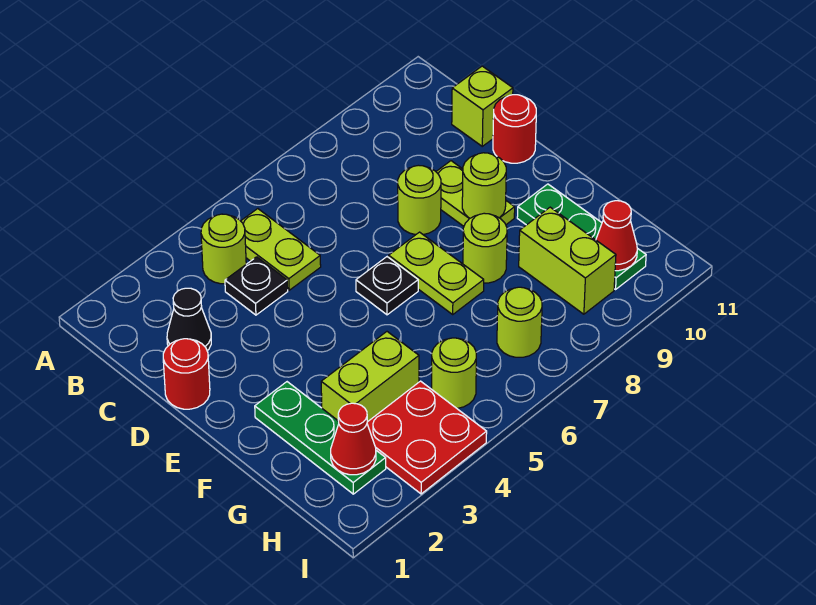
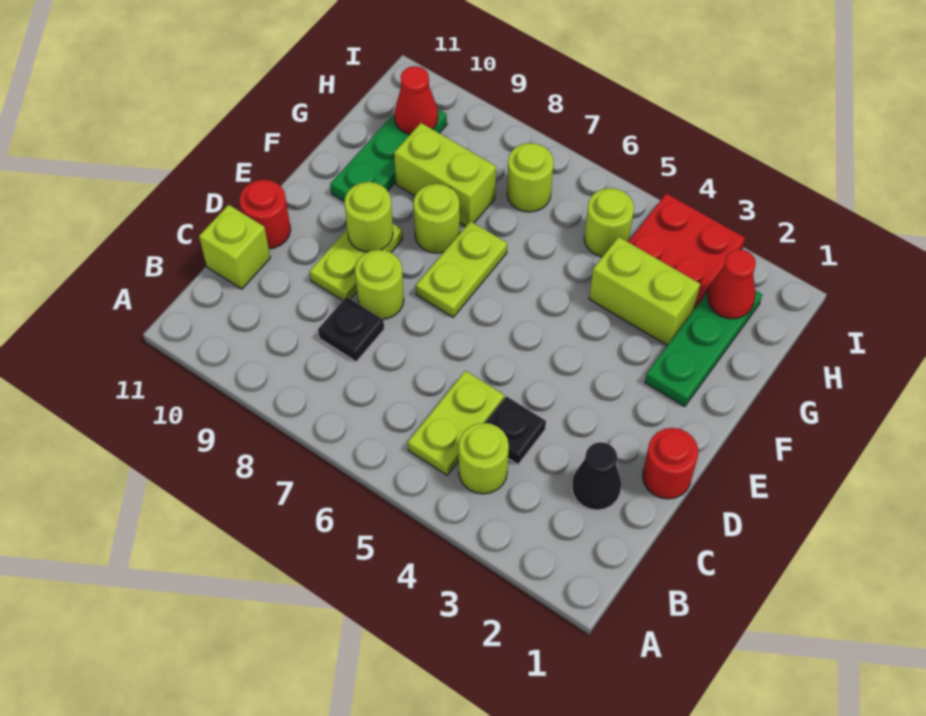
black 1x1 plate [356,257,418,315] -> black 1x1 plate moved to [318,297,384,362]
lime 1x2 brick [519,207,616,314] -> lime 1x2 brick turned to [394,123,496,226]

